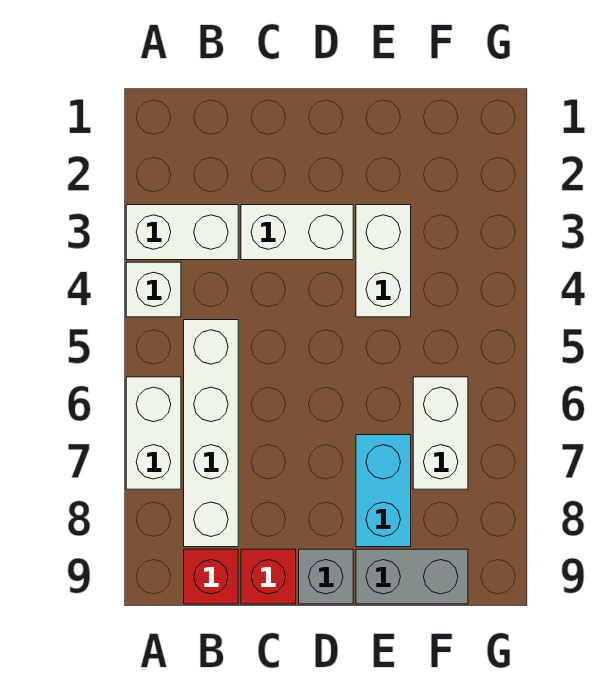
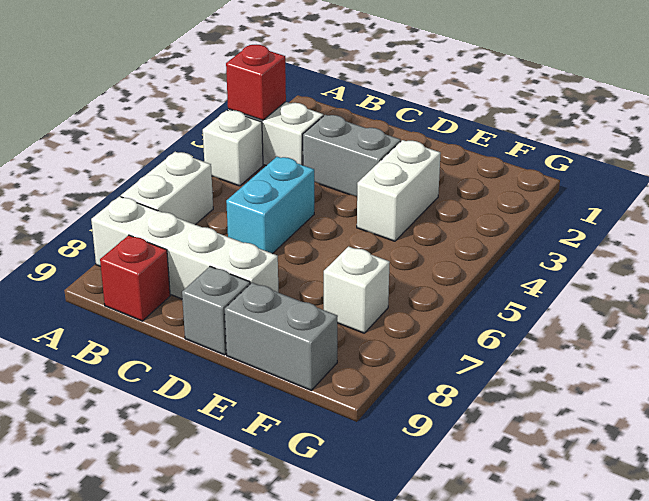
white 1x4 brick [184,320,238,547] -> white 1x4 brick turned to [91,196,278,299]
white 1x2 brick [241,205,353,260] -> grey 1x2 brick [303,115,401,197]
red 1x1 brick [241,549,296,604] -> red 1x1 brick moved to [226,45,286,120]
cyan 1x2 brick [356,435,411,547] -> cyan 1x2 brick moved to [226,157,314,254]
white 1x2 brick [413,377,468,489] -> white 1x1 brick [324,247,390,333]

